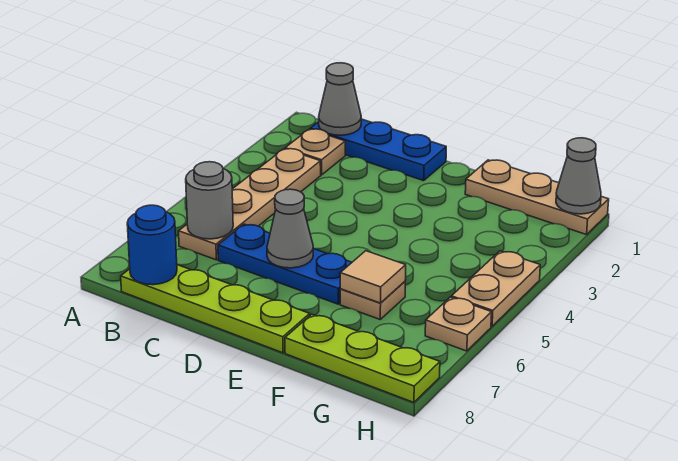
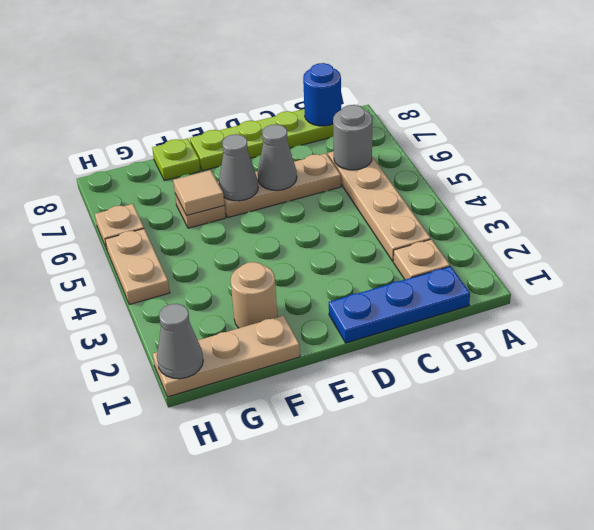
grey 1x1 cone [319,63,361,135] -> grey 1x1 cone moved to [219,134,258,201]
blue 1x3 plate [218,224,352,304] -> tan 1x3 plate [218,153,341,217]
none -> tan 1x1 round brick [231,262,277,328]
lime 1x3 plate [285,314,440,402] -> lime 1x1 plate [152,138,201,181]

